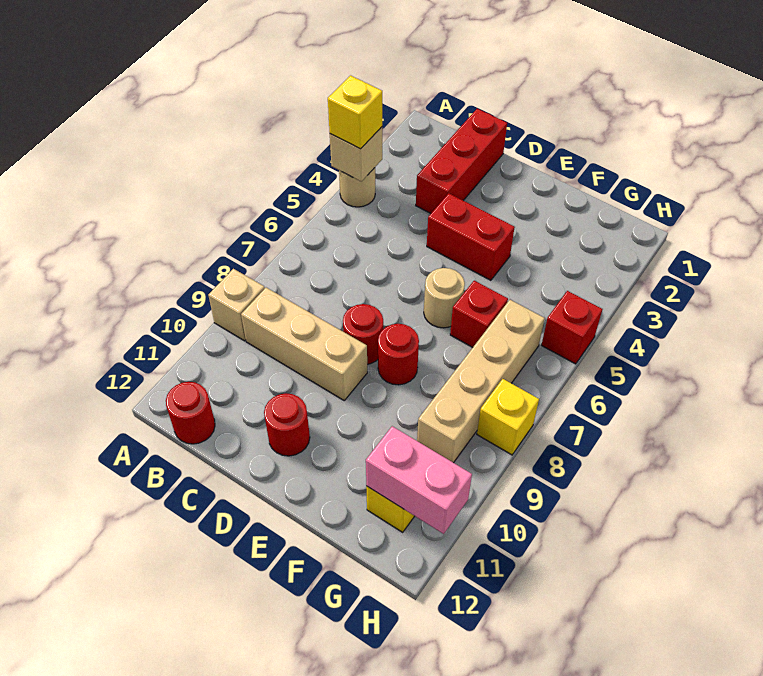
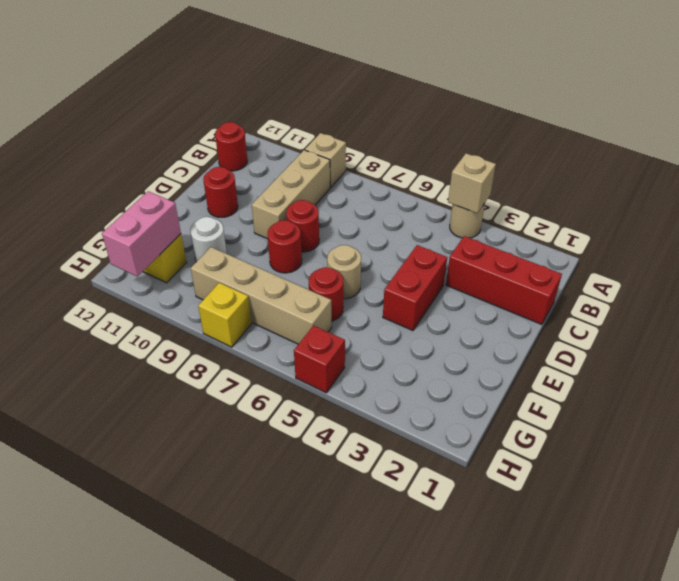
yellow 1x1 brick [328,76,382,149] -> none
red 1x1 brick [450,281,508,347] -> red 1x1 round brick [309,267,343,321]
none -> white 1x1 round brick [190,217,227,262]

